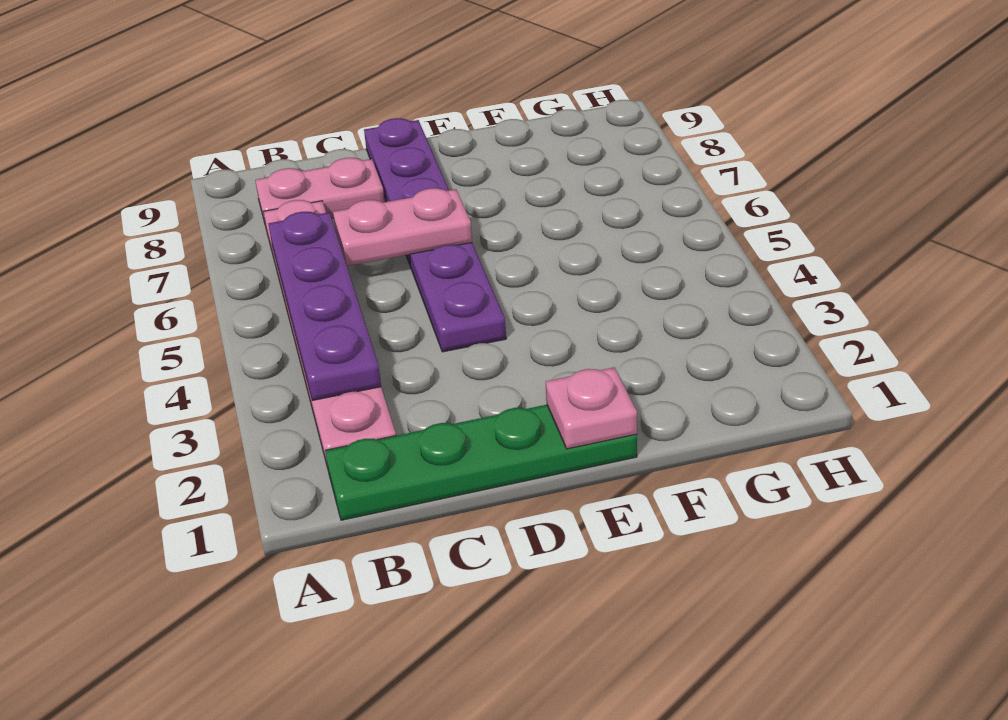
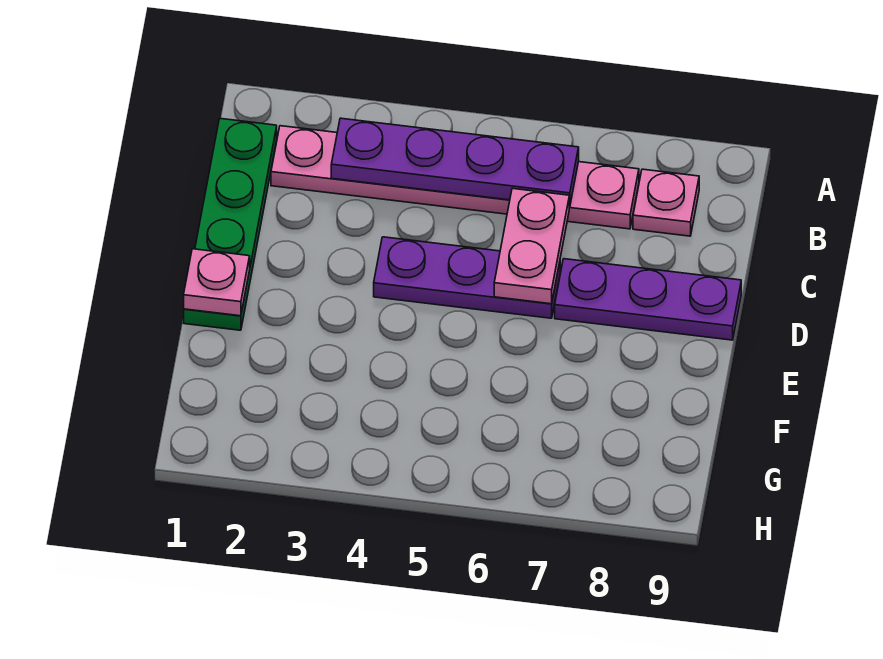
pink 1x2 plate [255,158,385,226] -> pink 1x1 plate [633,169,699,236]

